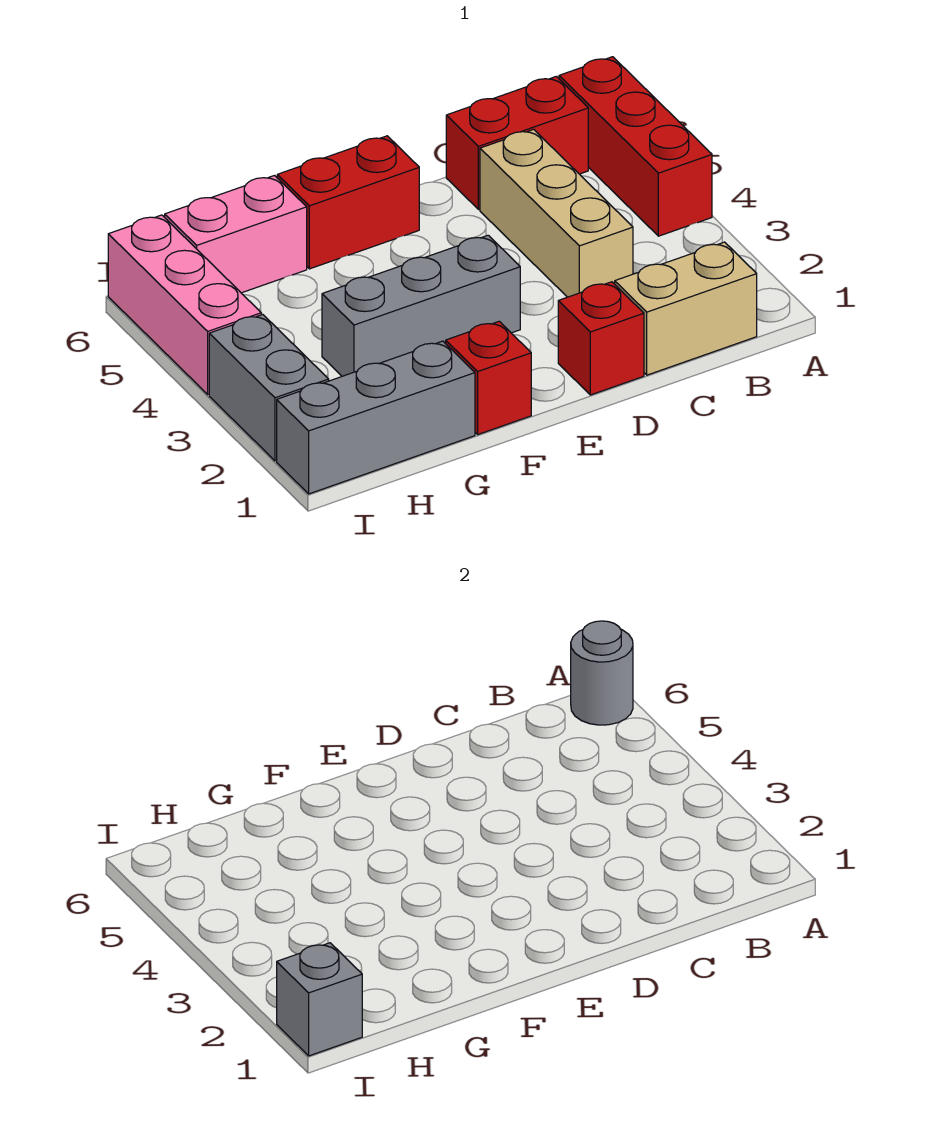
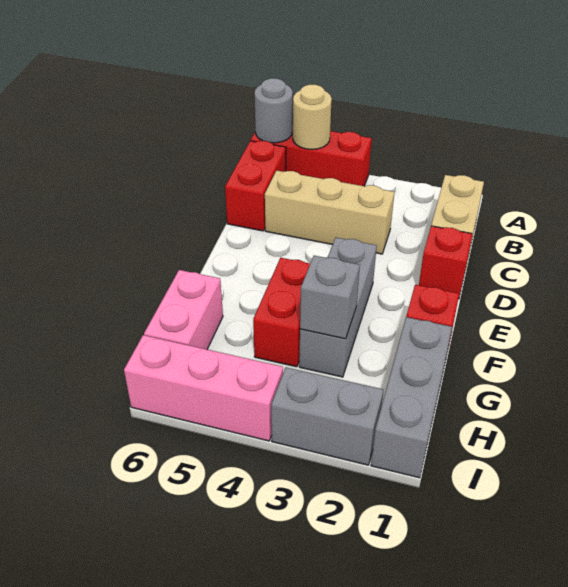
none -> tan 1x1 round brick [293,85,332,149]
red 1x2 brick [277,136,419,269] -> red 1x2 brick moved to [253,258,310,367]
grey 1x1 brick [277,943,362,1056] -> grey 1x1 brick moved to [300,256,360,339]

